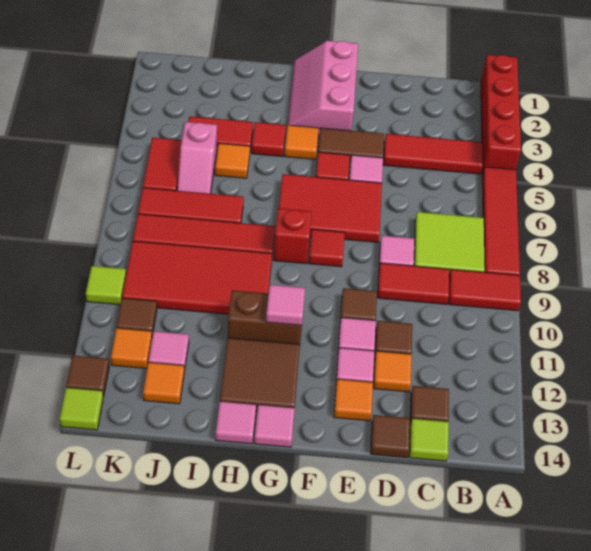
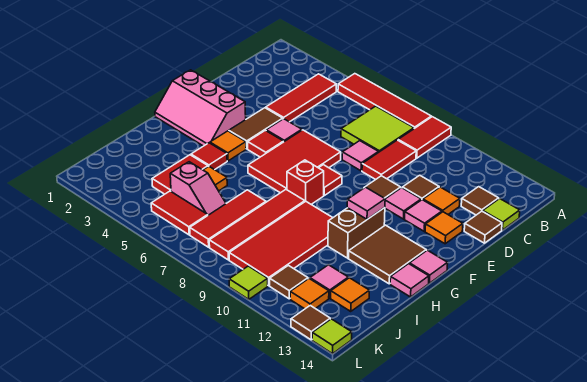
red 1x4 brick [481,55,521,174] -> none

